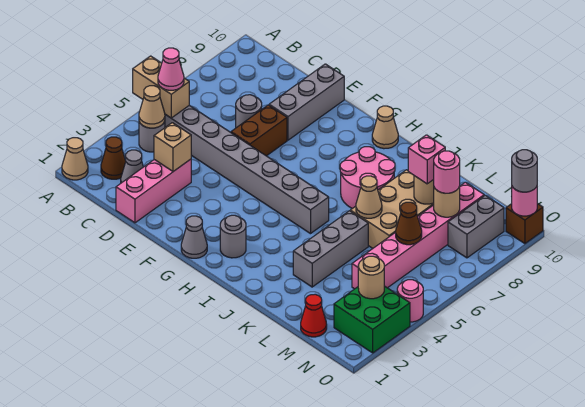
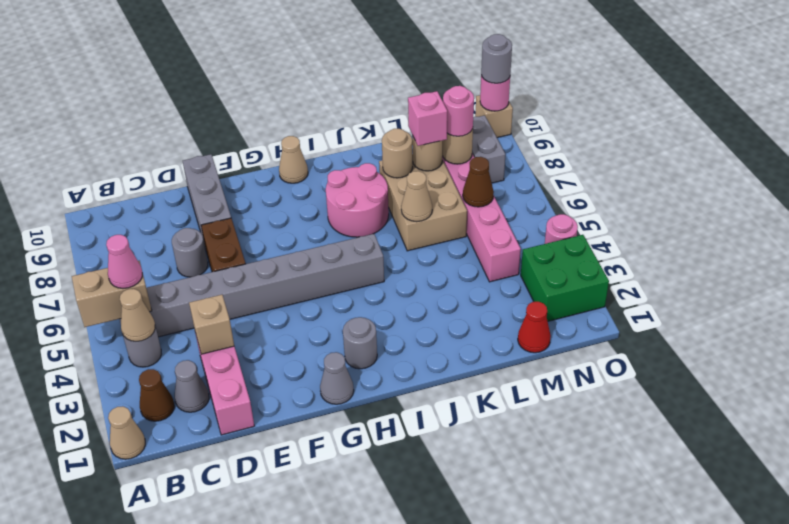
grey 1x3 brick [293,211,368,287] -> none
tan 1x1 round brick [358,256,384,299] -> tan 1x1 round brick moved to [382,129,413,178]
brown 1x1 brick [506,203,543,244] -> tan 1x1 brick [475,95,513,138]

